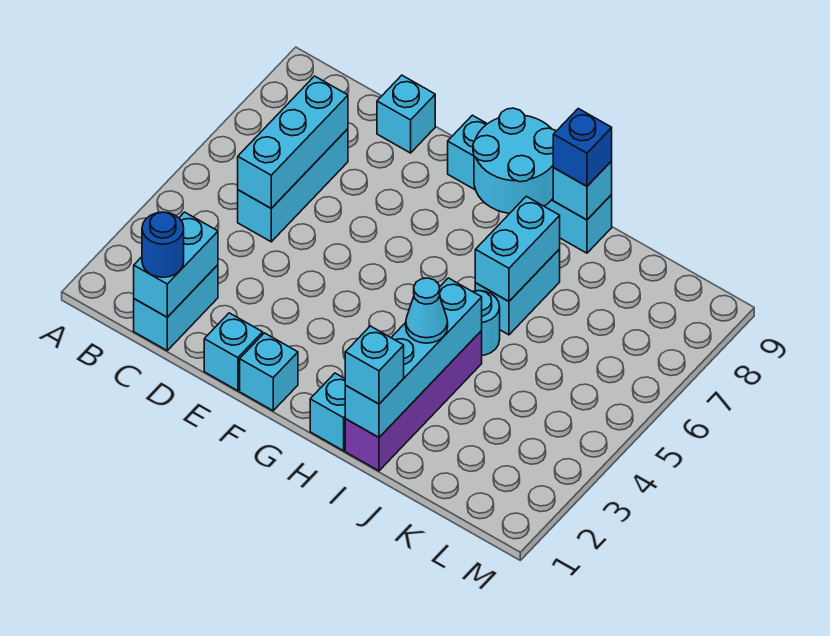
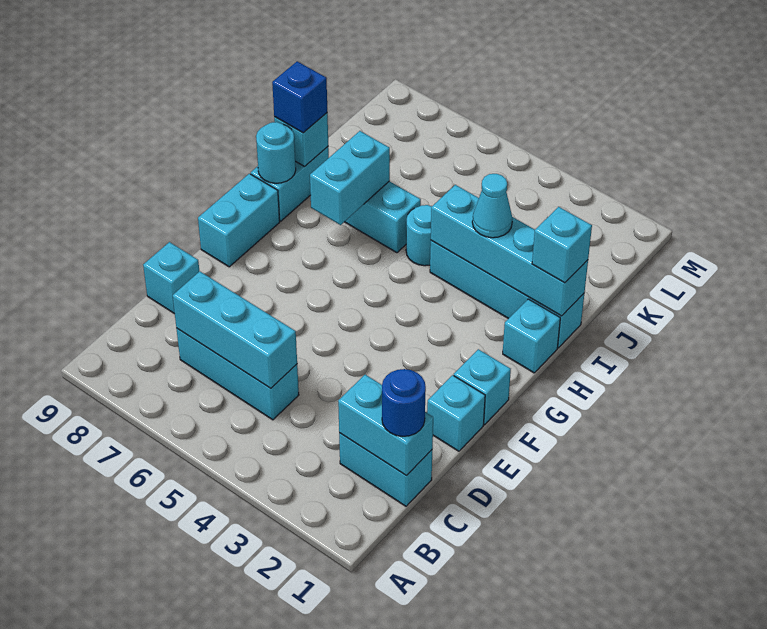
cyan 2x2 round brick [473,108,556,214] -> cyan 1x1 round brick [256,122,296,183]
purple 1x4 brick [345,331,482,471] -> cyan 1x4 brick [430,241,584,348]
cyan 1x2 brick [475,196,560,301] -> cyan 1x2 brick turned to [310,131,390,225]

